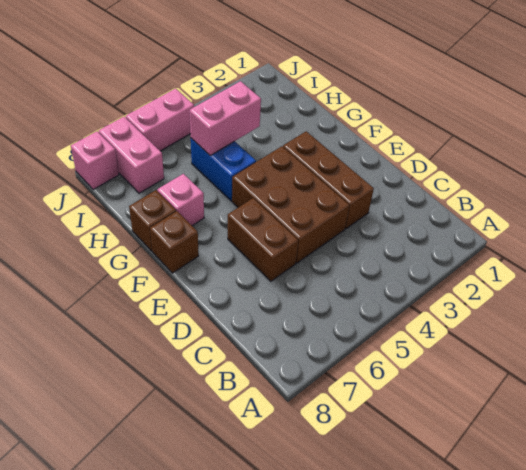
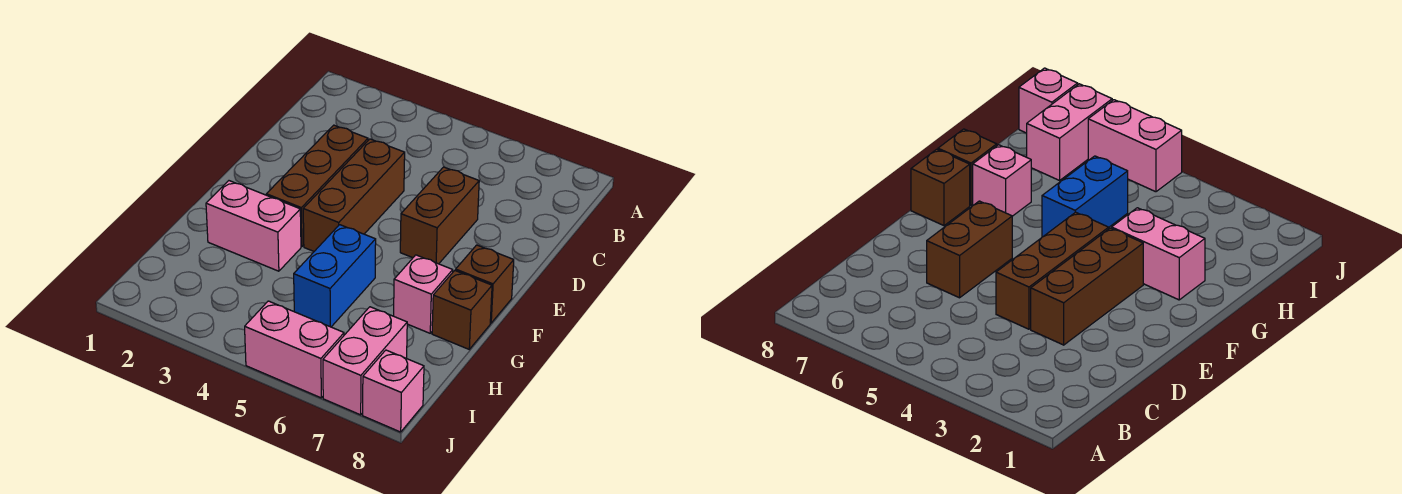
brown 2x3 brick [232,146,349,263] -> brown 1x3 brick [303,139,405,251]
pink 1x2 brick [190,81,261,155] -> pink 1x2 brick moved to [206,181,301,271]

